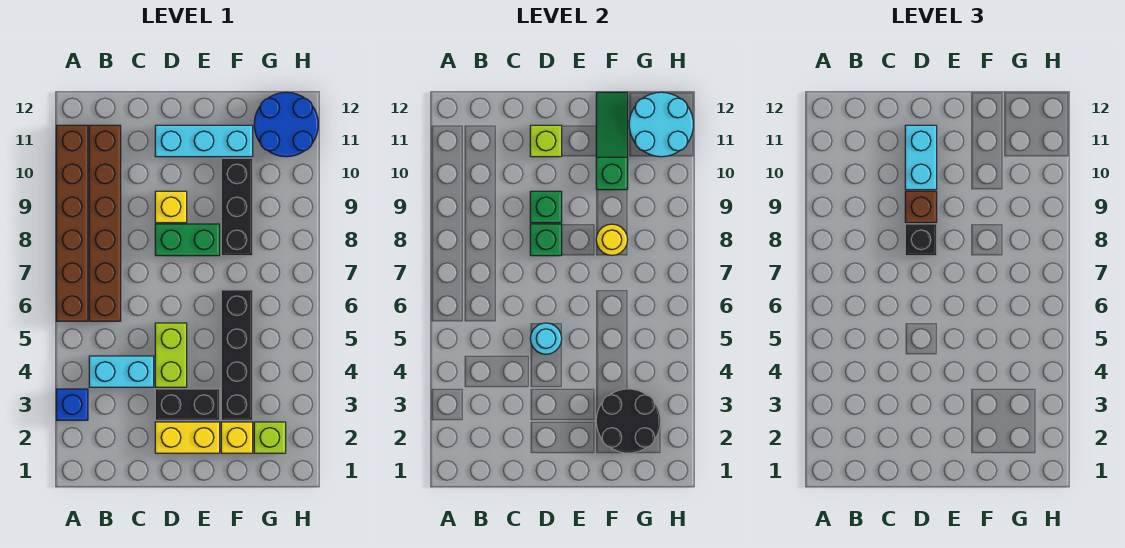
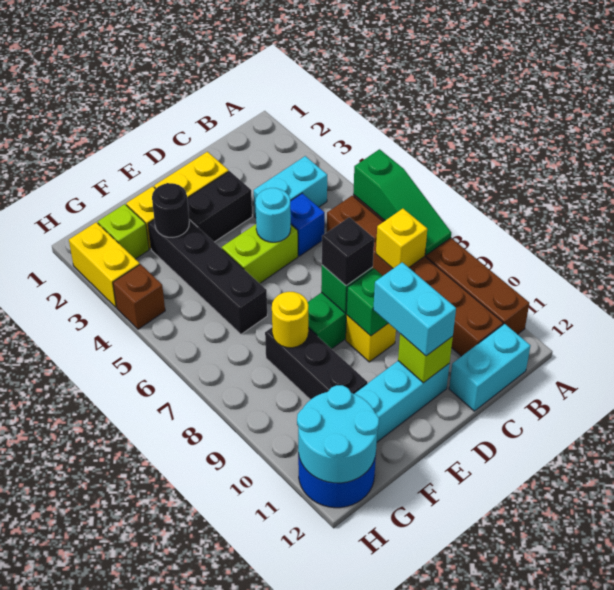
blue 1x1 brick [56,389,88,420] -> blue 1x1 brick moved to [290,193,325,256]
none -> yellow 1x1 brick [376,209,427,268]
none -> cyan 1x2 brick [449,324,530,411]
lime 1x2 brick [155,323,187,387] -> lime 1x2 brick turned to [222,224,298,283]
brown 1x1 brick [905,191,937,223] -> brown 1x1 brick moved to [113,264,165,329]
black 2x2 round brick [596,389,661,453] -> black 1x1 round brick [152,183,189,237]
green 1x3 slope [596,92,628,190] -> green 1x3 slope moved to [353,149,451,255]
none -> yellow 1x2 brick [69,222,140,307]

